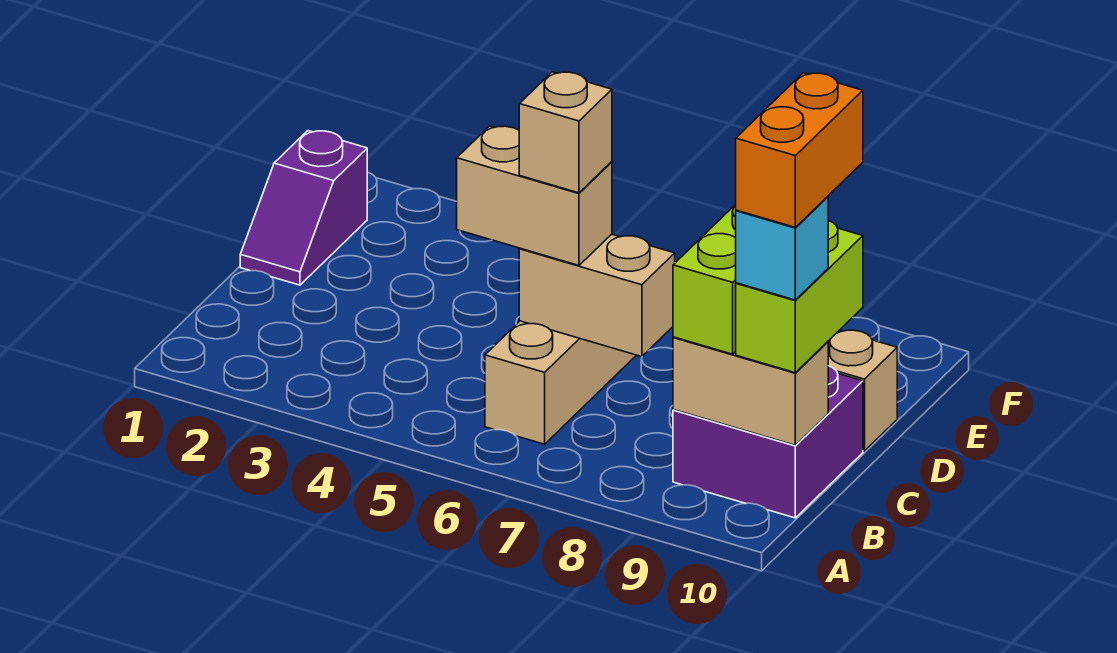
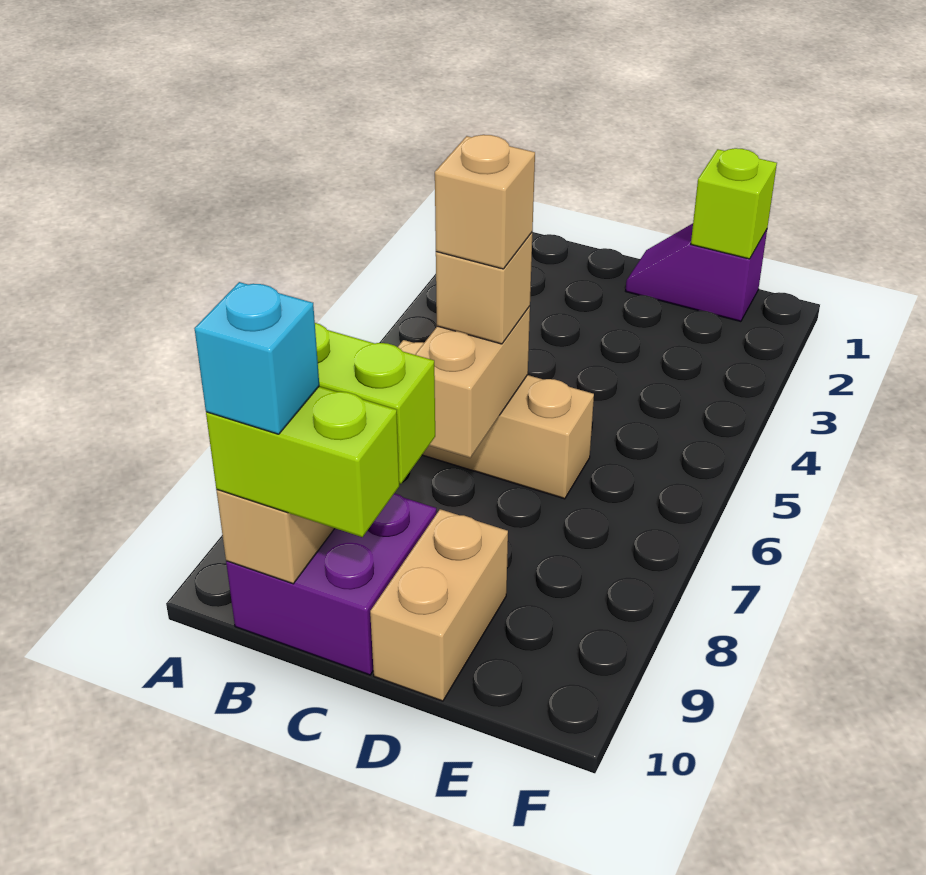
orange 1x2 brick [736,73,863,227] -> none
tan 1x2 brick [457,126,612,265] -> tan 1x1 brick [436,233,532,344]
none -> lime 1x1 brick [691,148,777,259]

